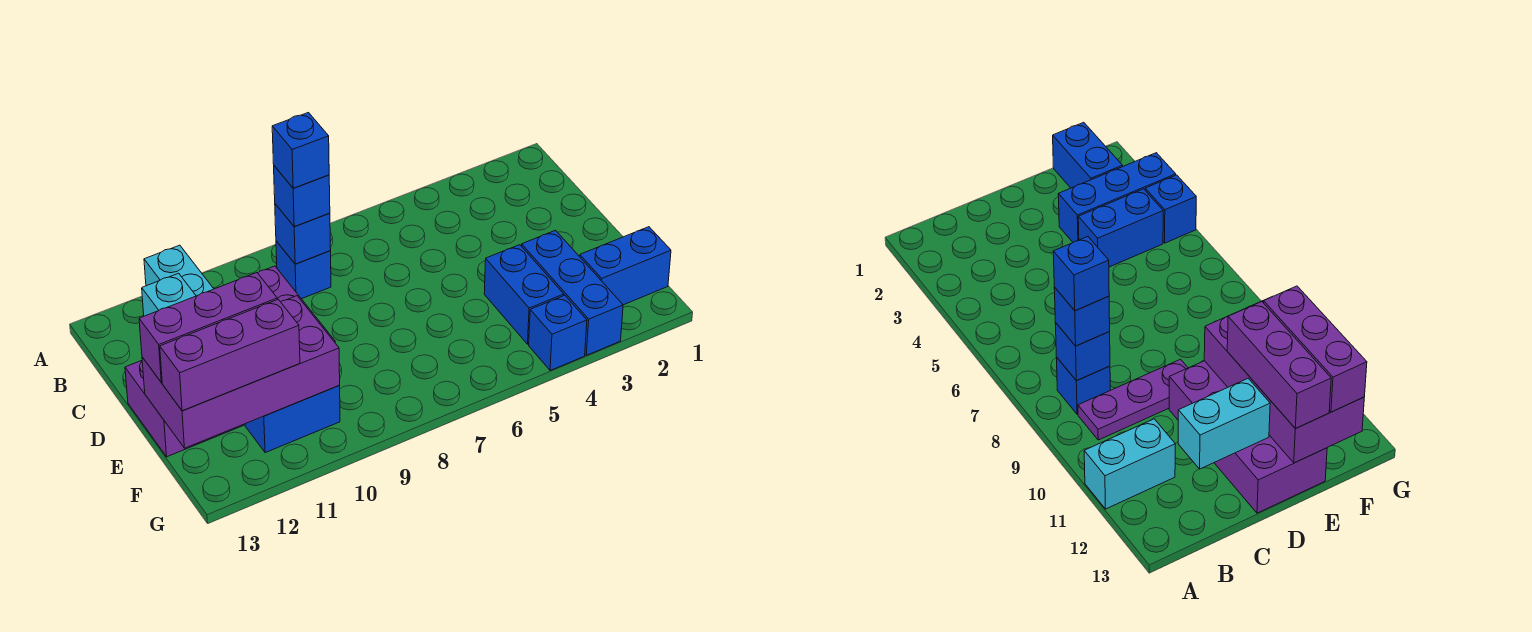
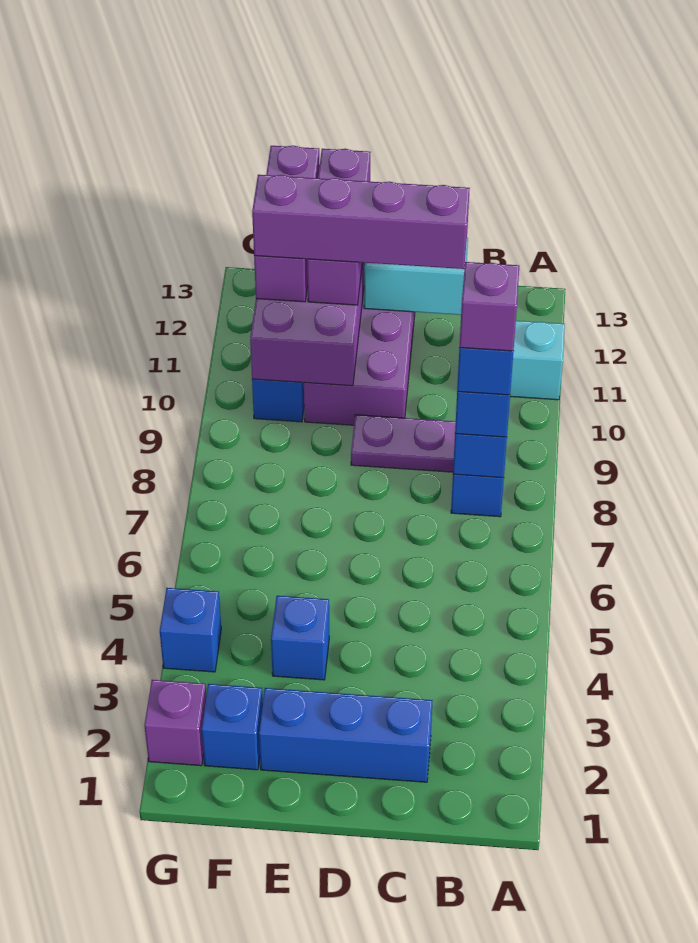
none -> purple 1x1 brick [459,262,519,351]
none -> purple 1x4 brick [252,175,470,269]
blue 1x3 brick [522,230,623,355] -> blue 1x3 brick moved to [259,688,432,782]
blue 1x2 brick [484,245,564,344] -> blue 1x1 brick [271,596,329,680]
blue 1x2 brick [580,227,671,305] -> blue 1x1 brick [202,684,263,770]
none -> purple 1x1 brick [144,680,206,766]

